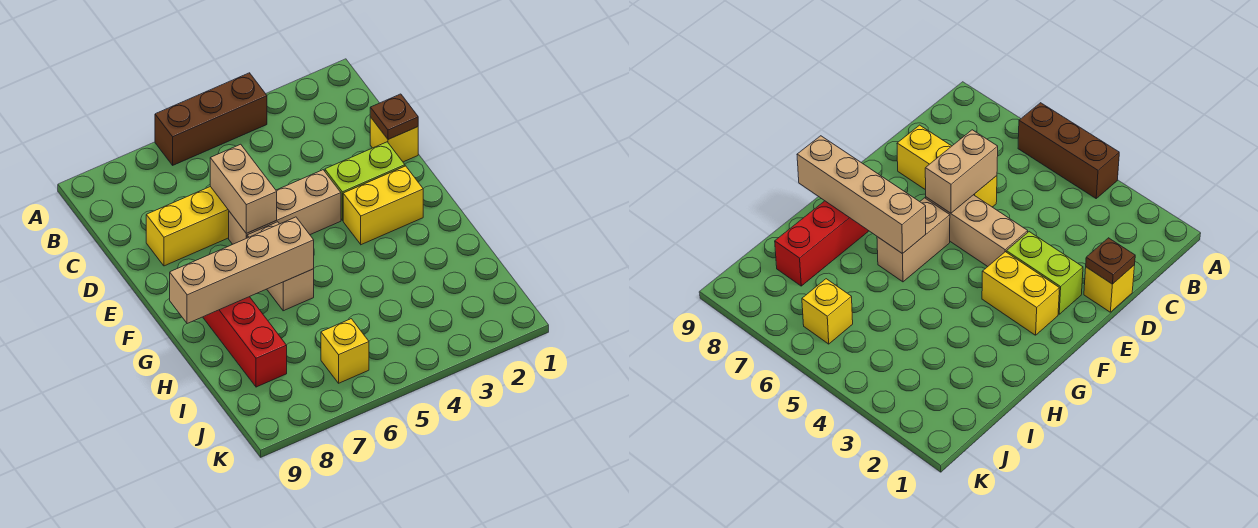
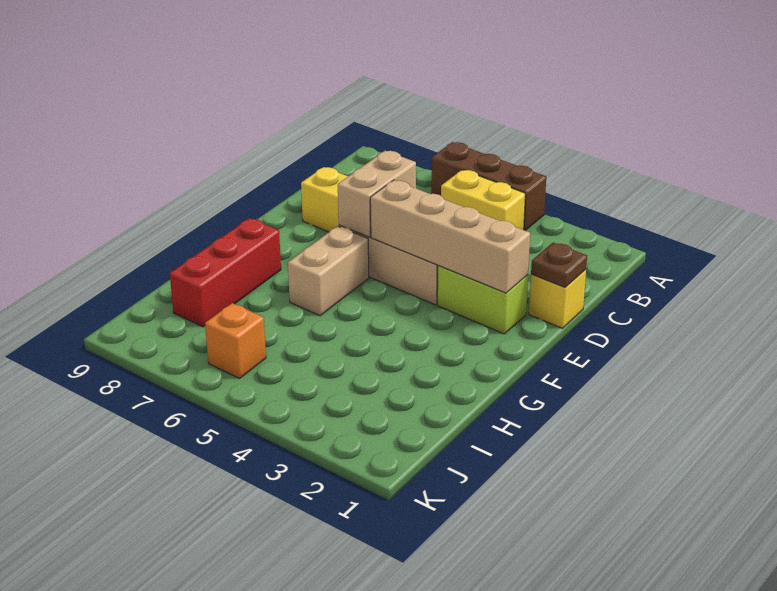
yellow 1x2 brick [343,166,423,245] -> yellow 1x2 brick moved to [441,170,525,230]
tan 1x4 brick [170,217,314,324] -> tan 1x4 brick moved to [370,180,530,293]
yellow 1x1 brick [321,319,369,383] -> orange 1x1 brick [205,303,266,378]

